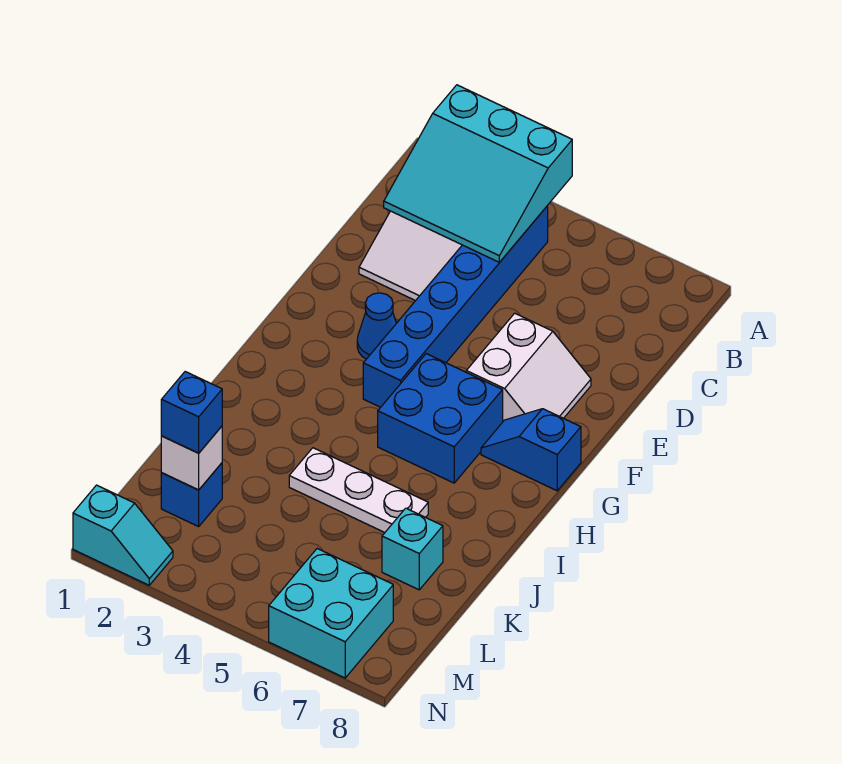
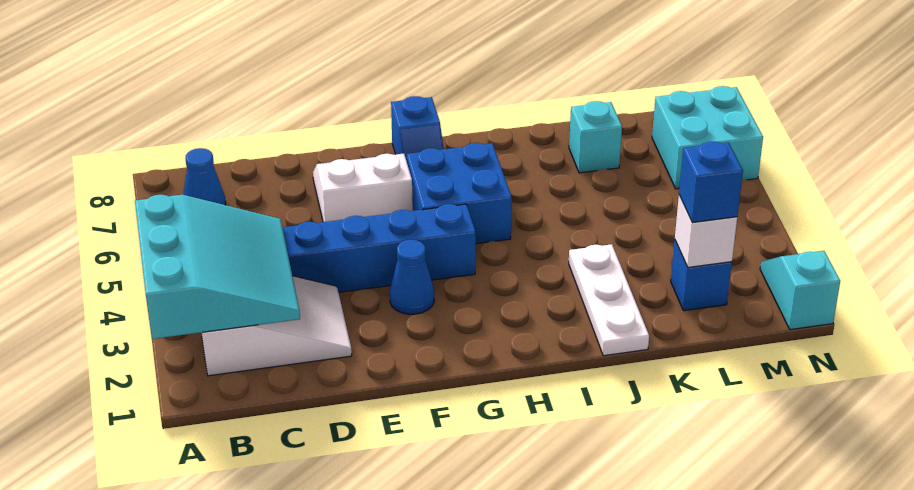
none -> blue 1x1 cone [183,148,226,205]
white 1x3 plate [289,448,428,532] -> white 1x3 plate moved to [569,244,649,356]

